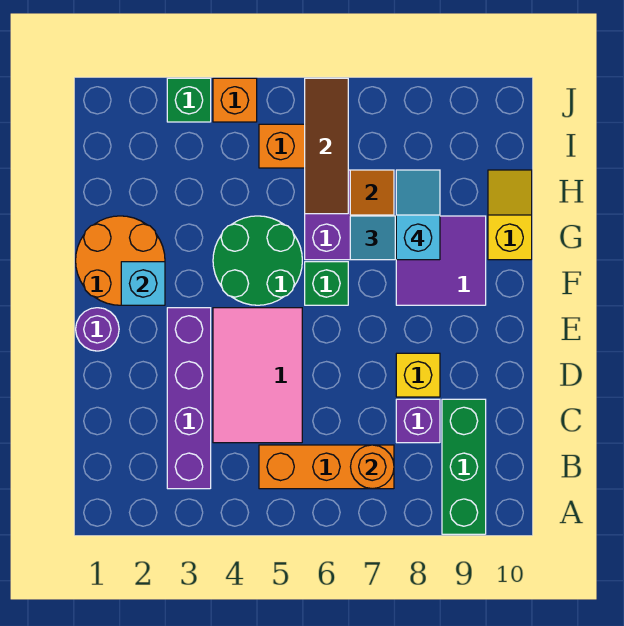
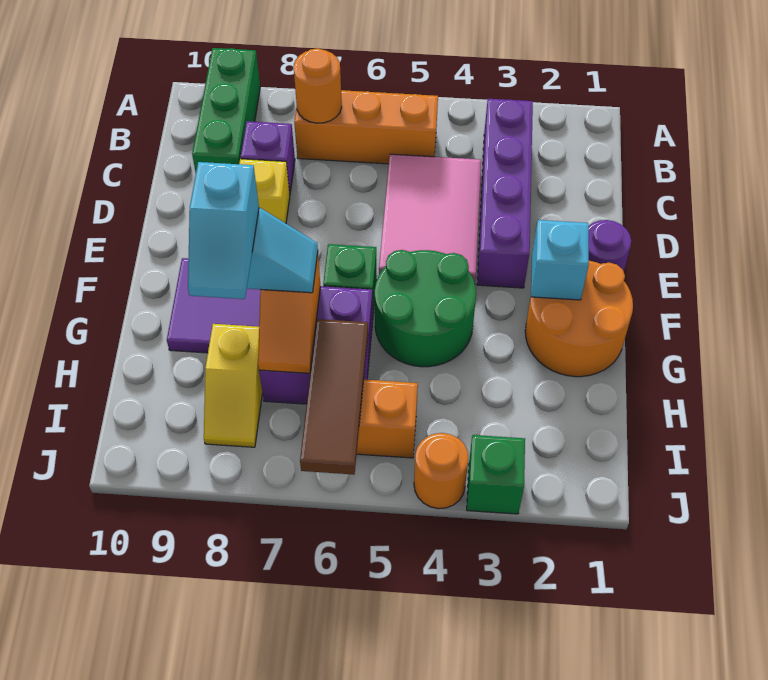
yellow 1x2 slope [488,170,532,260] -> yellow 1x2 slope moved to [204,324,263,447]
orange 1x1 brick [213,78,257,122] -> orange 1x1 round brick [414,433,469,509]

